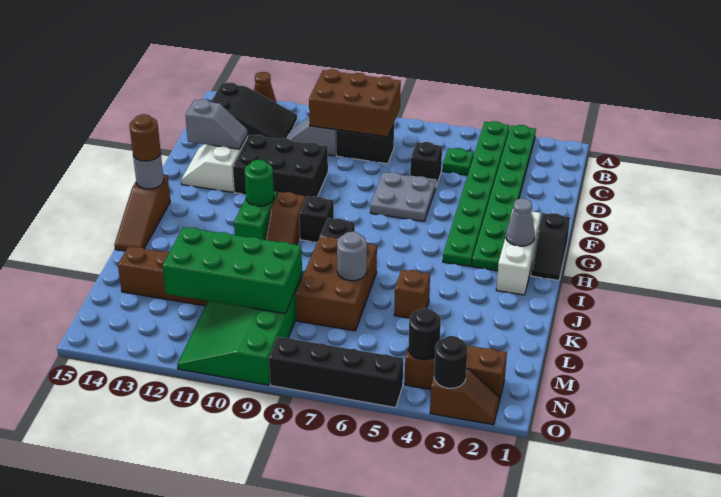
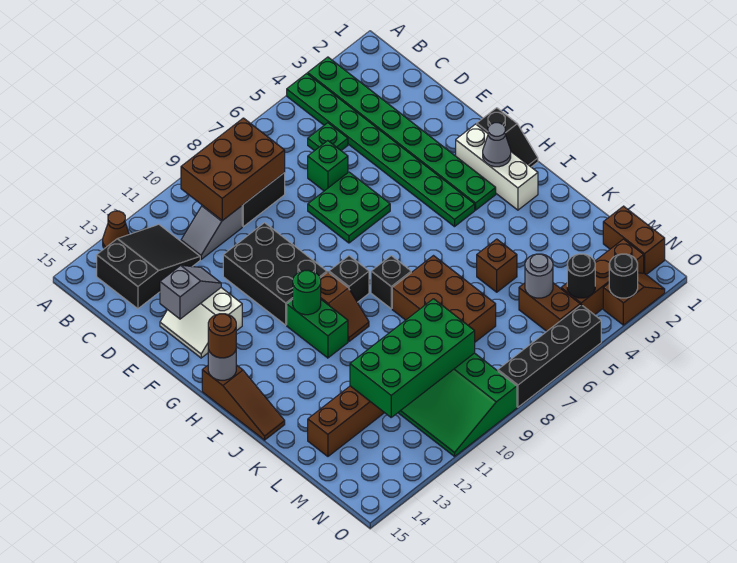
black 1x1 brick [410,142,442,186] -> green 1x1 brick [308,141,348,191]
grey 2x2 plate [370,172,436,221] -> green 2x2 plate [308,172,390,243]
black 2x3 brick [233,135,328,198] -> black 2x3 brick turned to [223,223,327,325]
grey 1x1 round brick [337,232,367,281] -> grey 1x1 round brick moved to [525,254,553,298]
none -> brown 1x2 brick [603,206,665,275]
none -> brown 1x2 brick [519,283,580,331]

